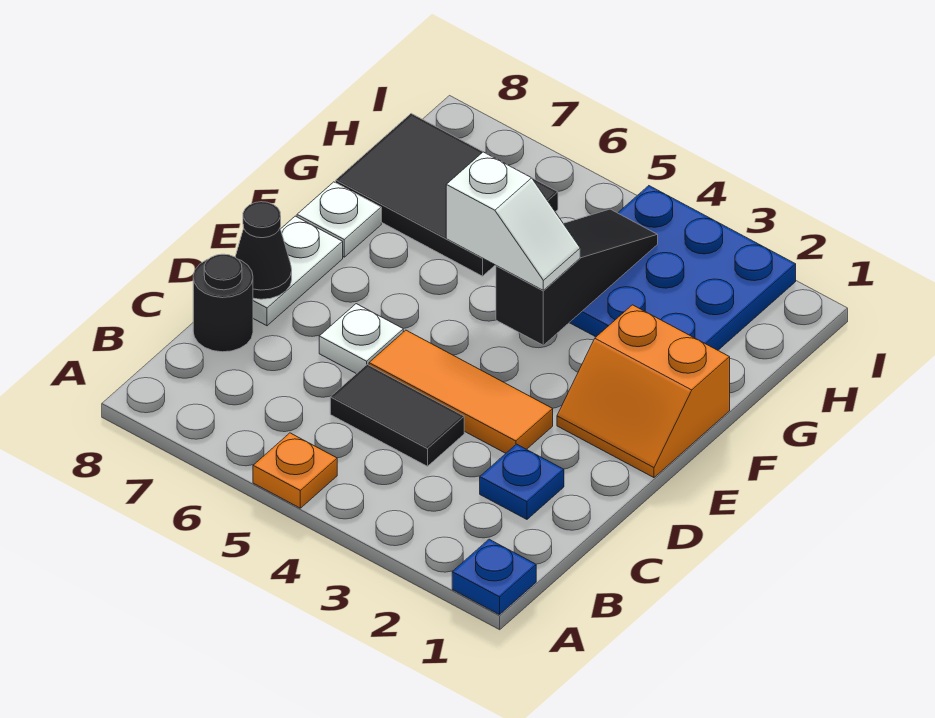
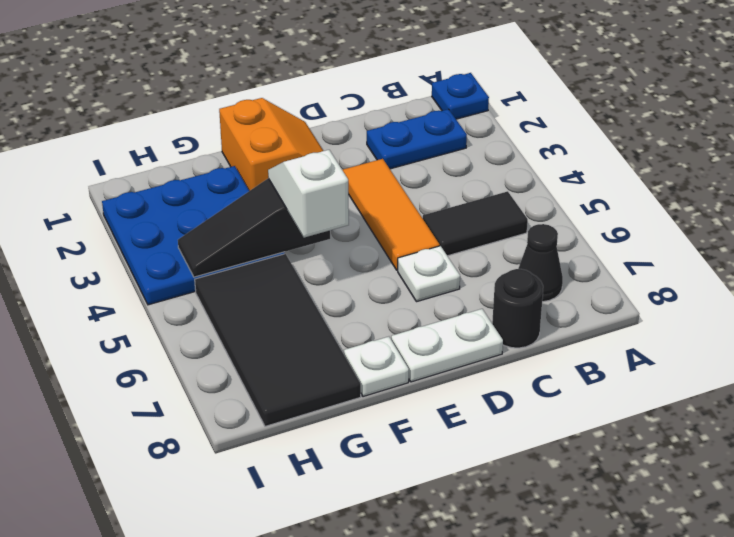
orange 1x1 plate [253,433,337,508] -> none
blue 1x1 plate [480,444,564,519] -> blue 1x2 plate [367,109,467,169]
black 1x2 tile [330,364,464,466] -> black 1x2 tile turned to [423,191,528,256]
black 1x1 cone [235,202,292,299] -> black 1x1 cone moved to [518,224,563,302]
black 2x3 tile [336,114,558,276] -> black 2x4 tile [195,254,361,426]

